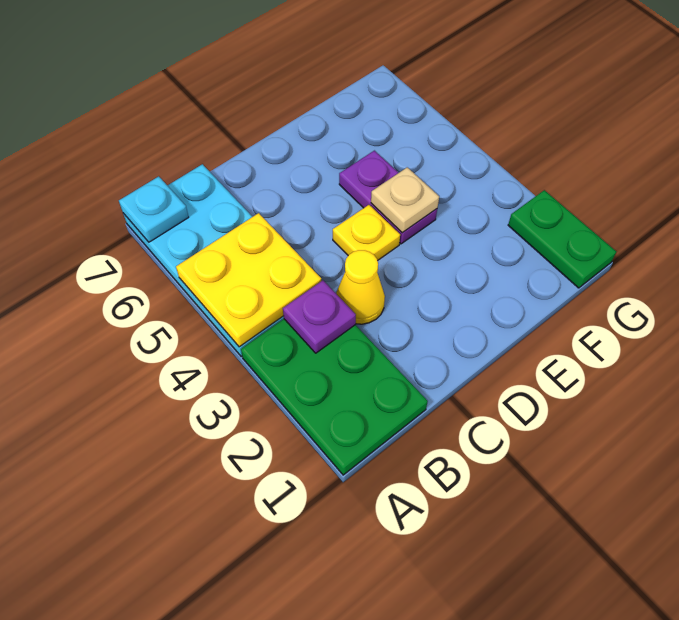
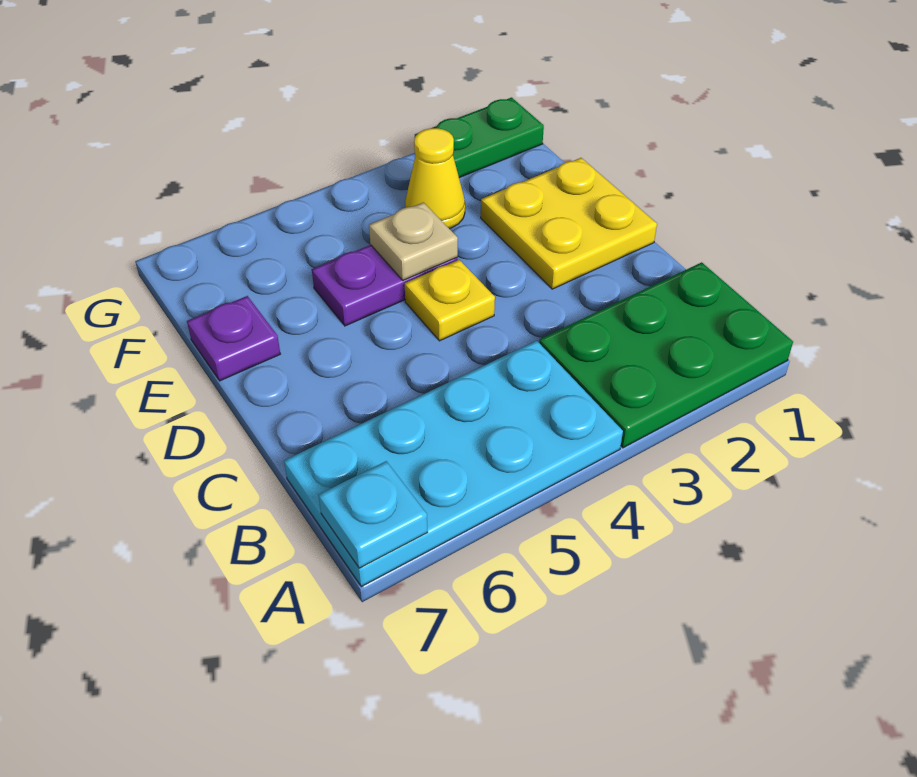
yellow 2x2 plate [176,213,321,347] -> yellow 2x2 plate moved to [481,158,657,289]
purple 1x1 plate [283,280,356,353] -> purple 1x1 plate moved to [187,296,280,381]
yellow 1x1 cone [336,250,385,324] -> yellow 1x1 cone moved to [405,128,465,229]

